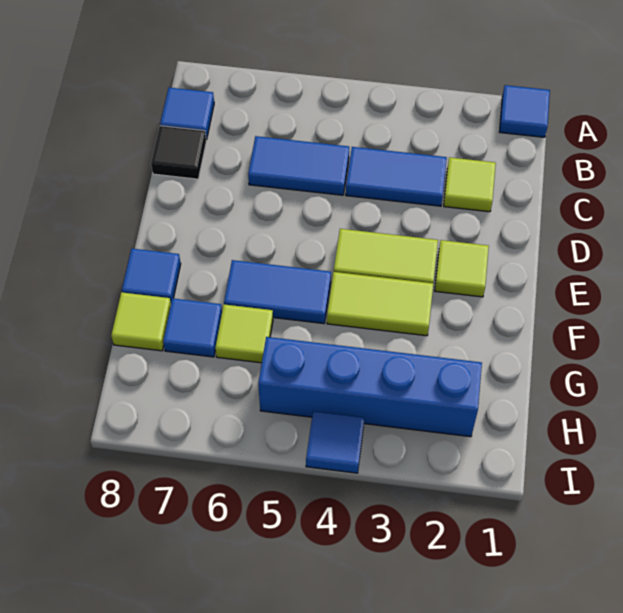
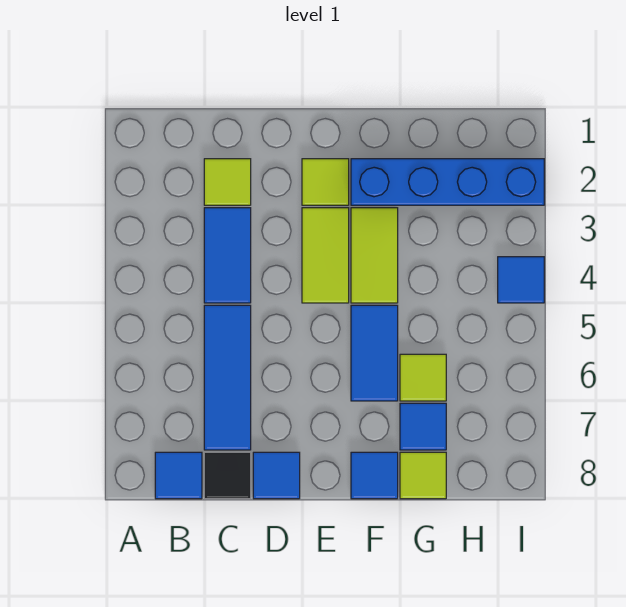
blue 1x1 tile [499,85,550,137] -> blue 1x1 tile moved to [253,452,300,499]
blue 1x2 tile [248,136,349,195] -> blue 1x3 tile [204,305,251,450]
blue 1x4 brick [258,337,482,437] -> blue 1x4 brick turned to [351,159,544,205]

